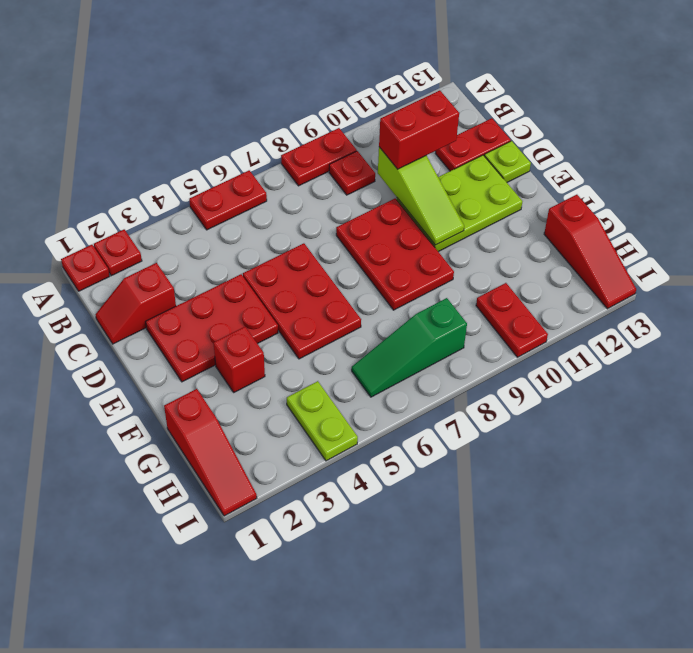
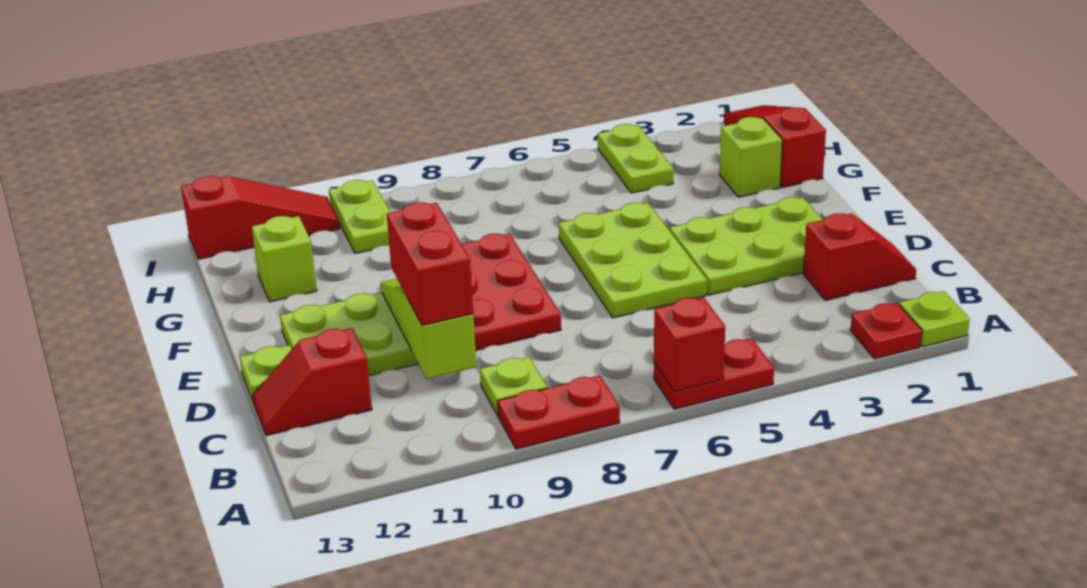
red 1x1 plate [61,245,110,291] -> lime 1x1 plate [899,291,970,347]
red 1x1 plate [329,151,375,195] -> lime 1x1 plate [480,357,547,416]
red 1x2 brick [379,90,459,169] -> red 1x2 brick turned to [387,202,473,325]
red 1x2 plate [436,118,511,171] -> red 1x2 slope [253,328,372,436]
red 2x3 plate [146,274,278,382] -> lime 2x3 plate [670,197,823,295]
red 2x3 plate [243,243,361,359] -> lime 2x3 plate [559,203,707,318]
red 1x1 brick [213,327,265,392] -> red 1x1 brick moved to [654,297,725,392]
none -> lime 1x1 brick [720,117,782,197]
none -> lime 1x1 brick [252,216,317,302]
red 1x3 slope [544,195,636,309] -> red 1x3 slope turned to [181,176,340,259]
green 1x3 slope [352,298,467,397] -> none
red 1x2 plate [476,283,548,357] -> lime 1x2 plate [329,180,390,254]

